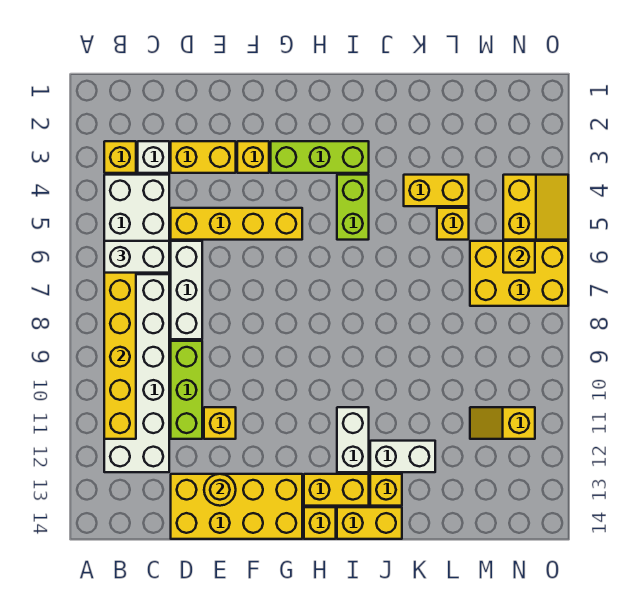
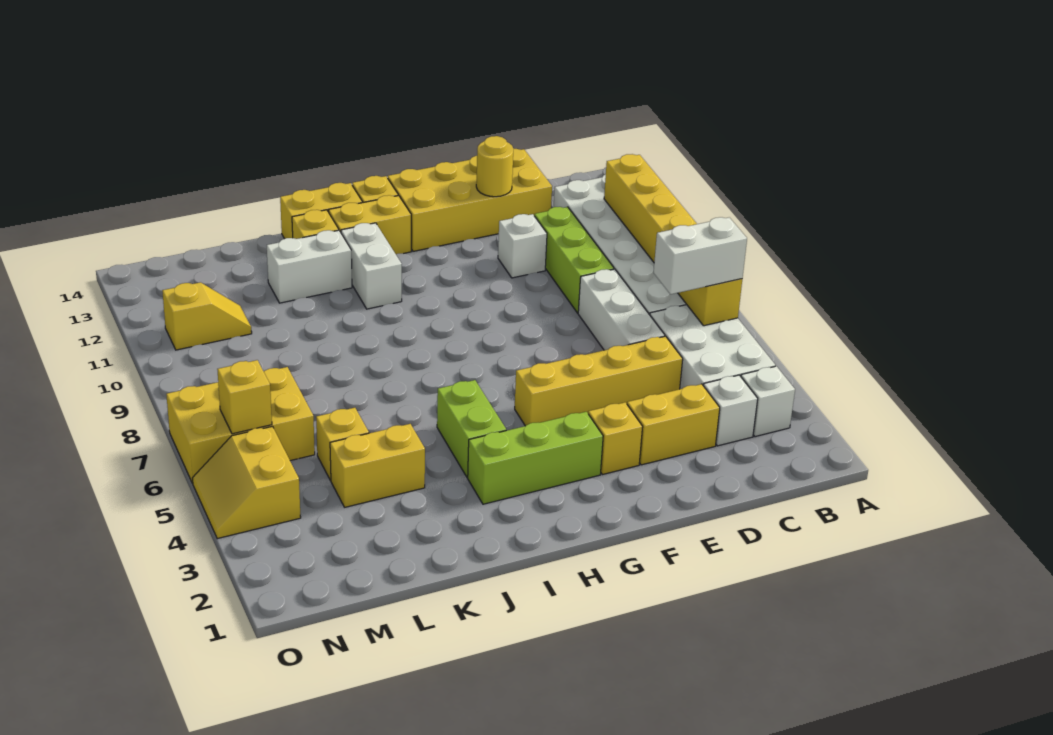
yellow 1x1 brick [104,141,136,173] -> white 1x1 brick [741,366,795,437]
yellow 1x1 brick [204,407,236,439] -> white 1x1 brick [498,214,547,278]

